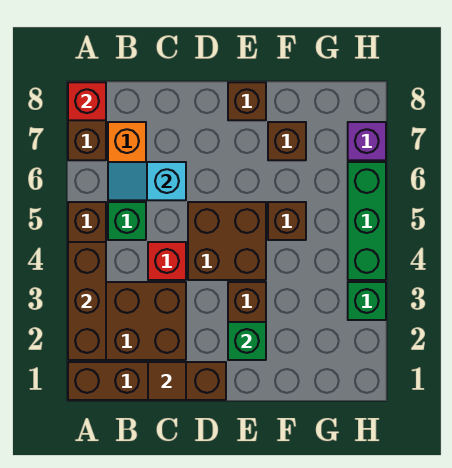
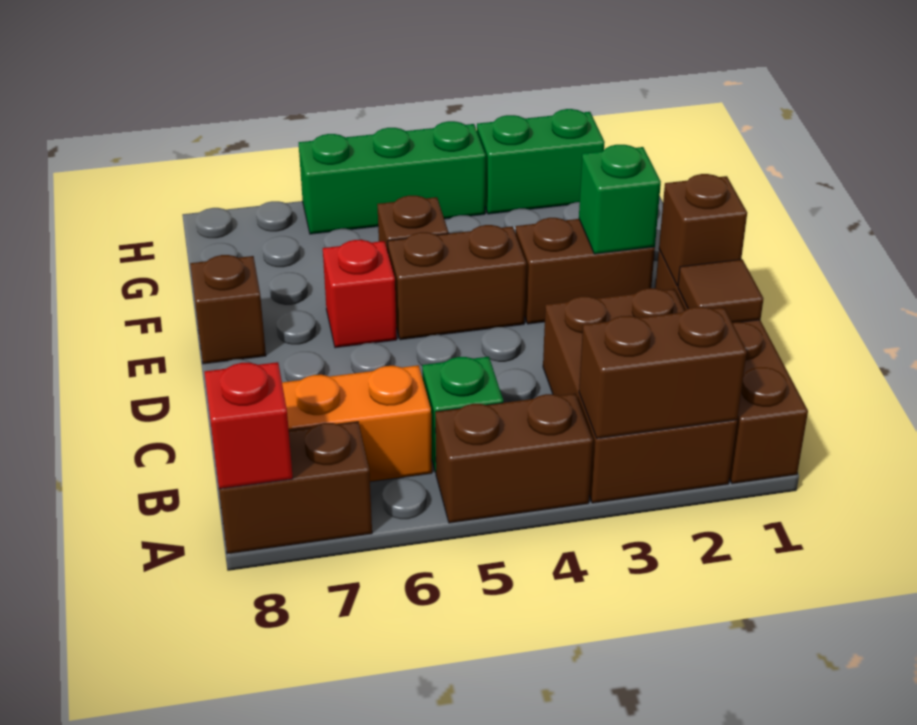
brown 1x3 brick [68,242,106,360] -> brown 1x2 brick [579,307,747,438]
cyan 1x2 slope [108,162,186,200] -> none
red 1x1 brick [148,242,186,280] -> red 1x1 brick moved to [323,240,397,348]
brown 2x2 brick [188,202,266,280] -> brown 1x2 brick [388,225,526,340]
brown 1x1 brick [268,122,306,160] -> brown 1x1 brick moved to [659,174,747,286]
green 1x1 brick [348,282,386,320] -> green 1x2 brick [477,109,605,214]
purple 1x1 brick [348,122,386,160] -> none

